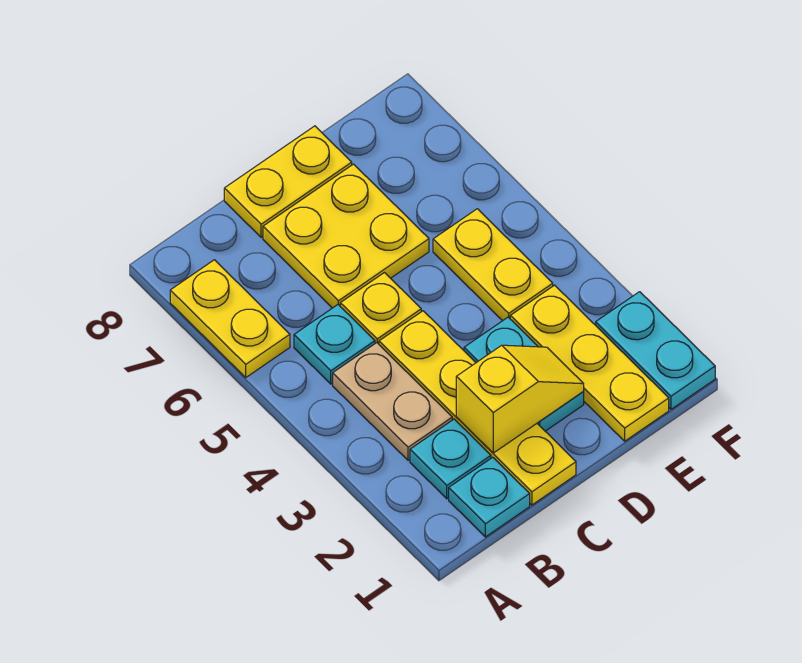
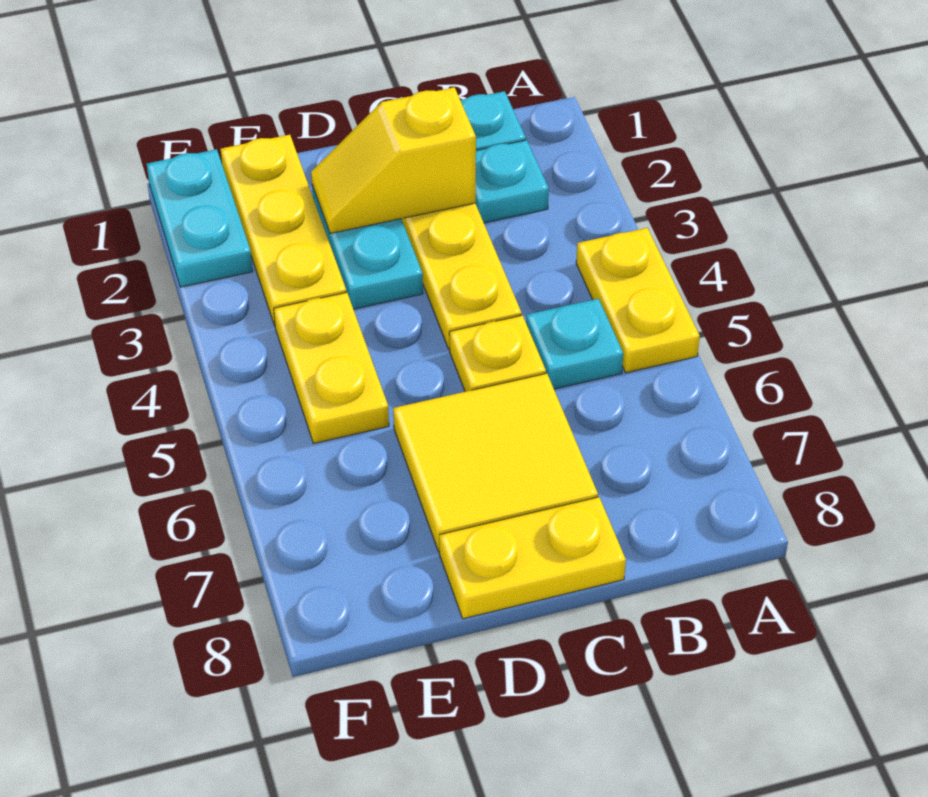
yellow 1x2 plate [170,260,290,377] -> yellow 1x2 plate moved to [576,228,700,373]
tan 1x2 plate [333,343,452,460] -> none
yellow 2x2 plate [263,164,429,308] -> yellow 2x2 tile [393,373,598,552]

